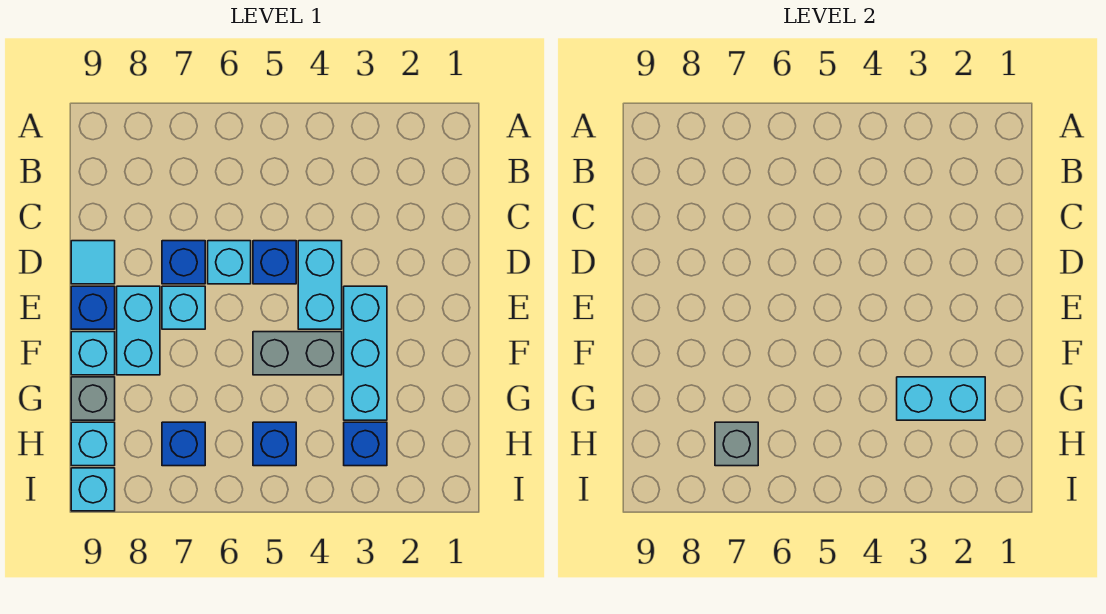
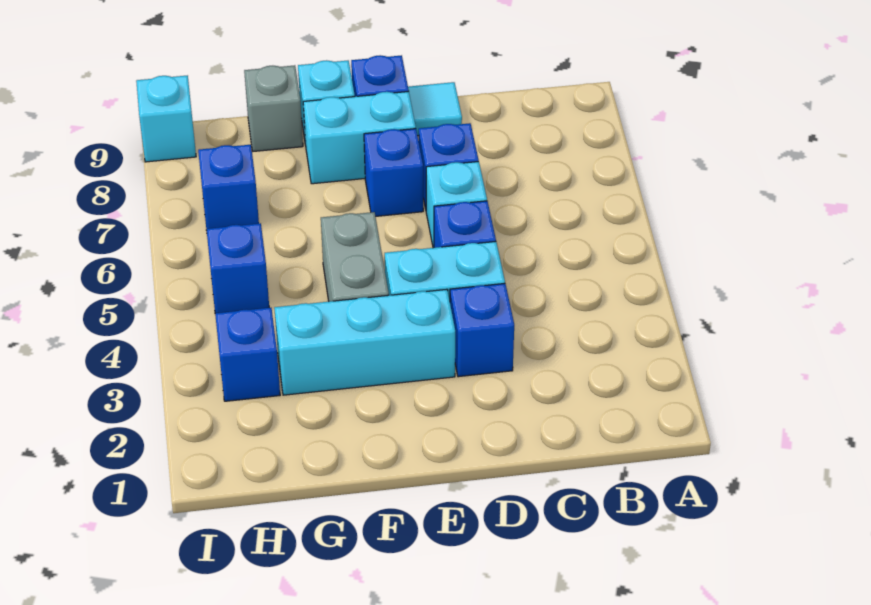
none -> blue 1x1 brick [450,284,514,377]
cyan 1x1 brick [162,286,205,329] -> blue 1x1 brick [364,129,423,216]
cyan 1x2 brick [897,377,985,420] -> none
grey 1x1 brick [715,422,758,466] -> none
cyan 1x1 brick [71,422,115,466] -> none

